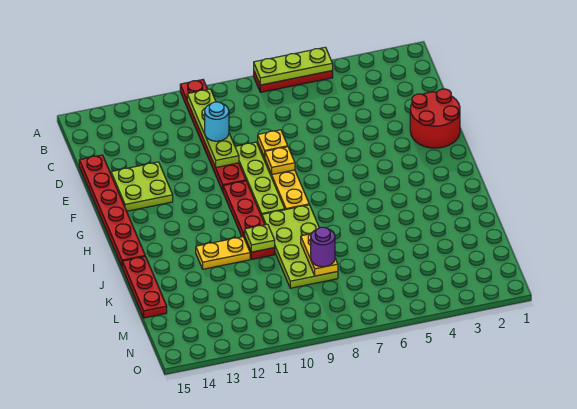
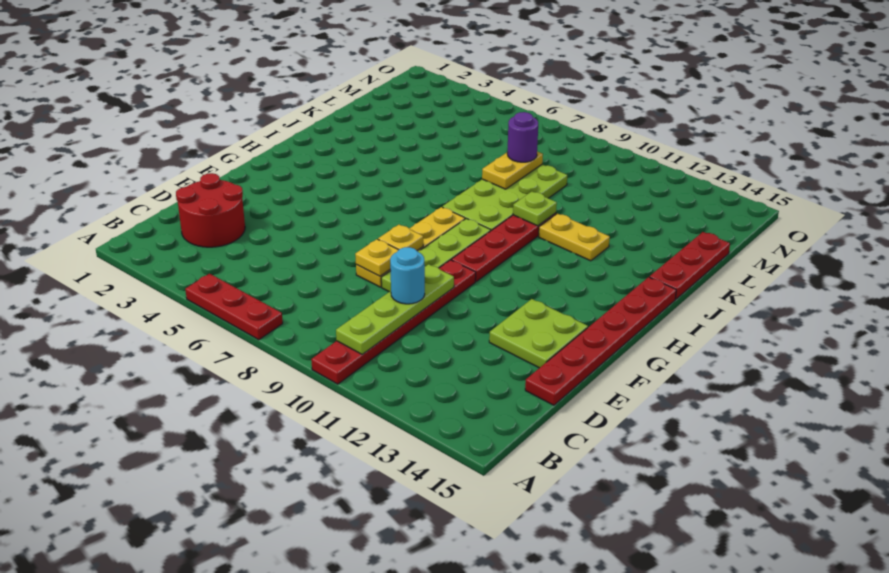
lime 1x3 plate [254,47,333,85] -> none
red 2x2 round brick [410,89,460,148] -> red 2x2 round brick moved to [176,173,245,247]

